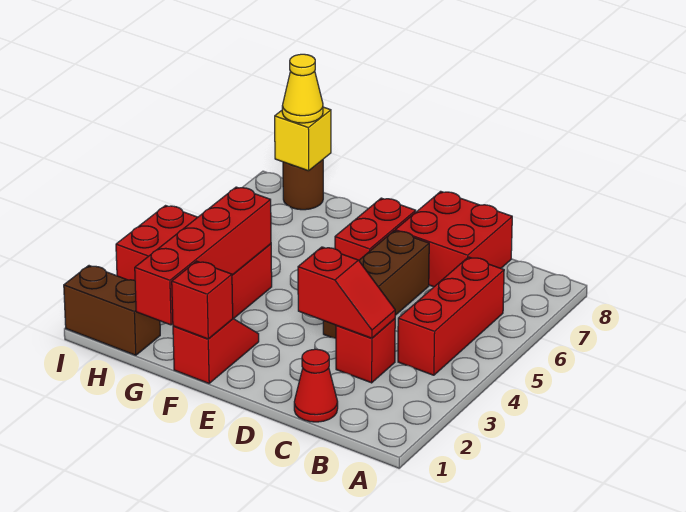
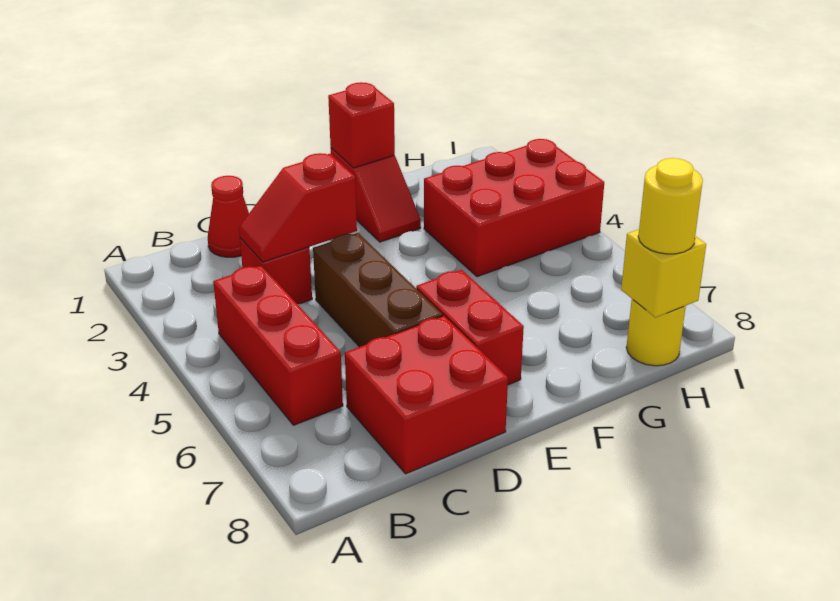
red 1x4 brick [135,187,271,325] -> none
brown 1x2 brick [64,266,160,355] -> none
brown 1x1 round brick [283,160,323,210] -> yellow 1x1 round brick [626,299,686,366]
yellow 1x1 cone [282,54,323,123] -> yellow 1x1 round brick [638,158,703,254]

